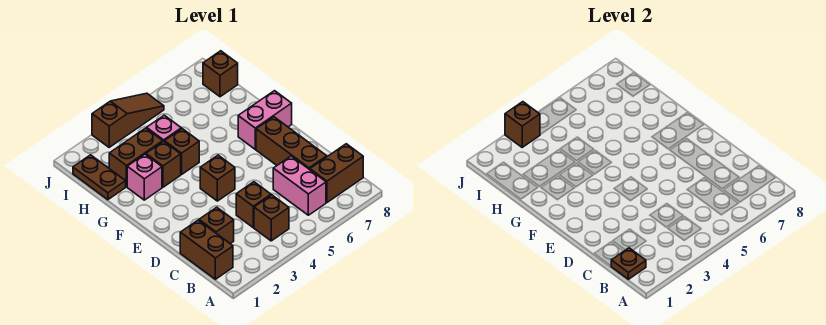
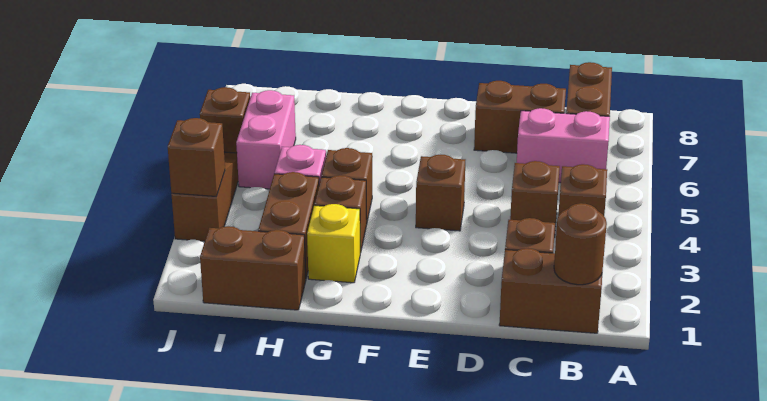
brown 1x1 plate [611,248,646,279] -> brown 1x1 round brick [554,203,607,285]
brown 1x3 brick [256,117,327,170] -> brown 1x2 brick [474,81,566,153]
pink 1x2 brick [238,91,292,149] -> pink 1x2 brick moved to [236,90,296,189]
pink 1x1 brick [127,154,162,200] -> yellow 1x1 brick [307,204,360,283]
brown 1x2 plate [73,155,126,200] -> brown 1x2 brick [200,226,306,310]
brown 1x1 brick [203,51,238,97] -> brown 1x1 brick moved to [200,87,250,153]

